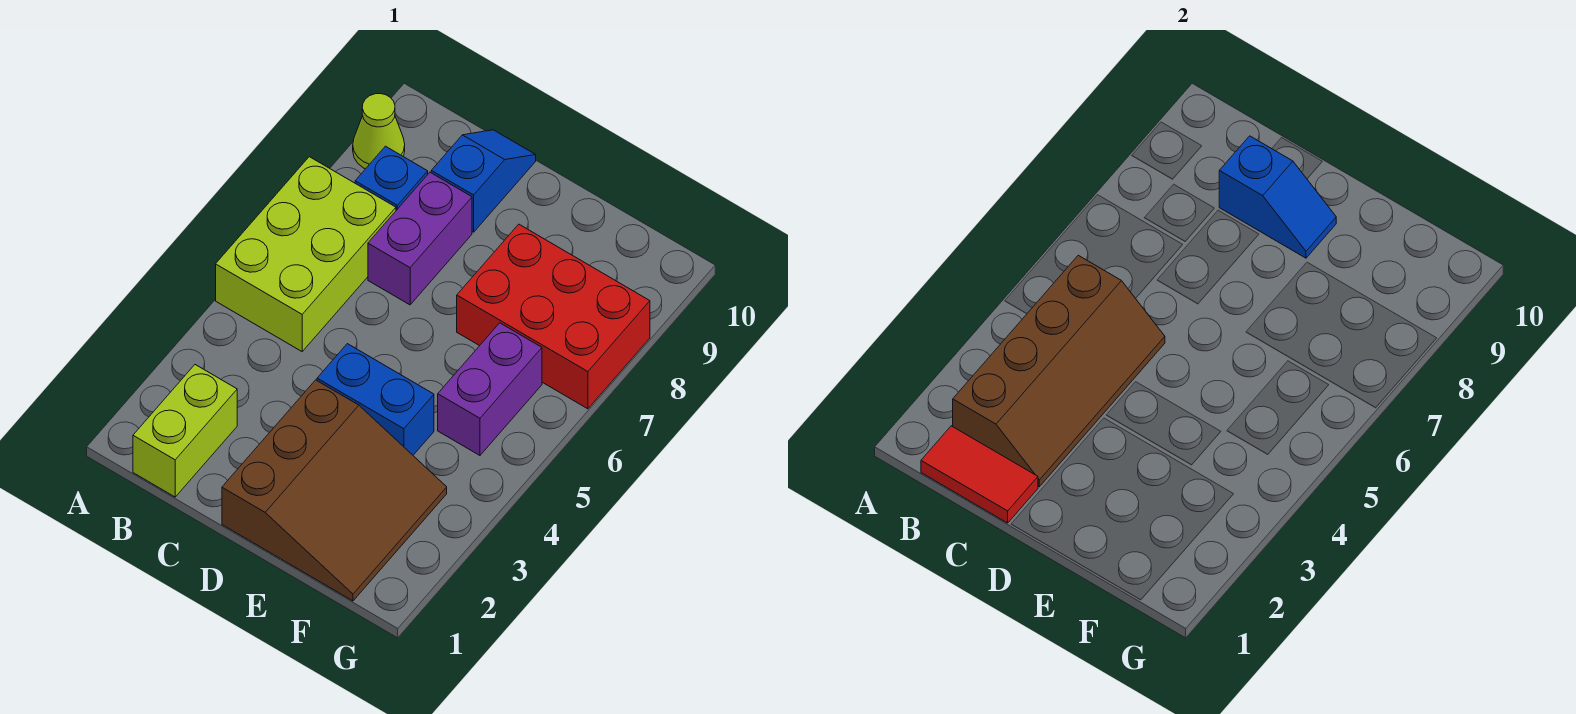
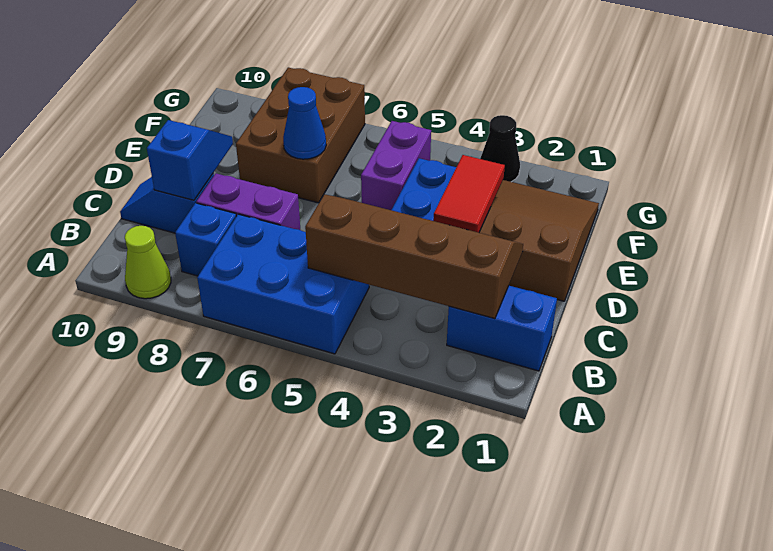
lime 2x3 brick [216,157,396,351] -> blue 2x3 brick [197,214,369,354]
lime 1x2 brick [133,365,237,497] -> blue 1x2 brick [447,286,557,371]
red 1x2 tile [921,426,1038,523] -> red 1x2 tile moved to [433,155,505,233]
red 2x3 brick [457,224,650,409] -> brown 2x3 brick [236,67,365,203]
none -> blue 1x1 cone [283,87,326,159]
purple 1x2 brick [438,323,542,455] -> purple 1x2 brick turned to [361,121,431,210]
none -> black 1x1 cone [480,115,520,182]

